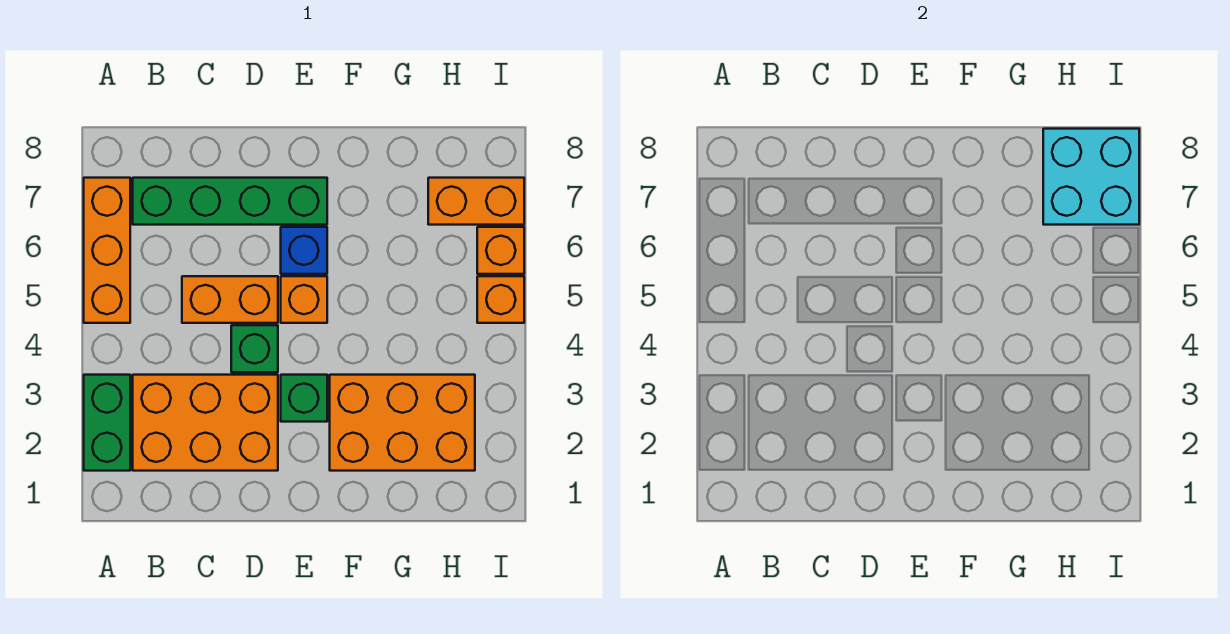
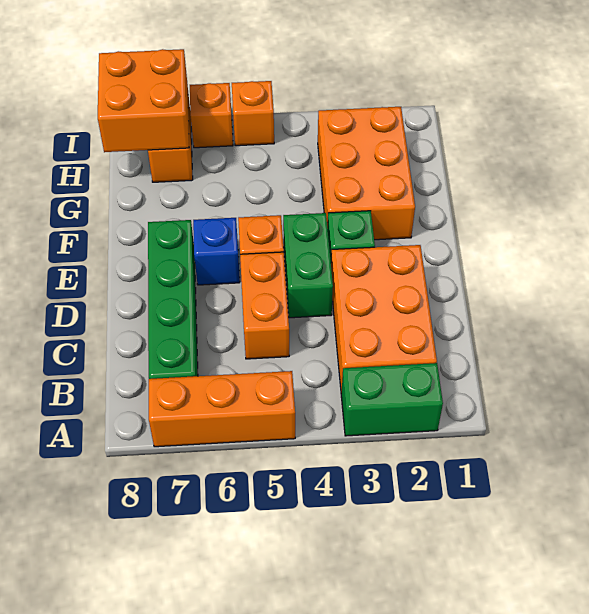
green 1x1 brick [231,325,278,372] -> green 1x2 brick [283,213,333,318]
cyan 2x2 brick [1043,129,1139,225] -> orange 2x2 brick [98,49,189,152]

